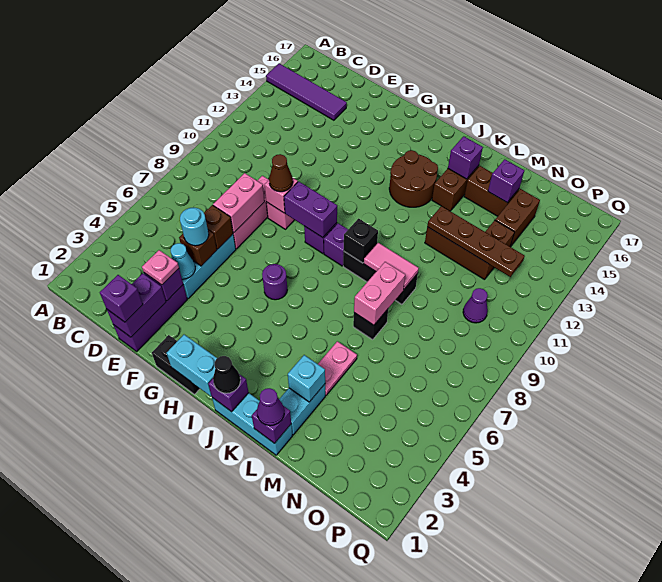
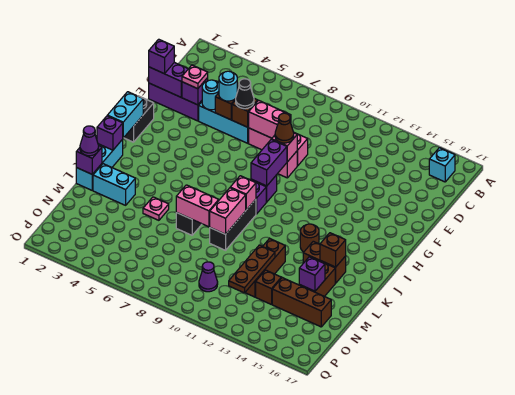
purple 1x4 tile [266,64,347,120] -> none
cyan 1x1 cone [171,243,195,279] -> cyan 1x1 round brick [202,80,219,110]
purple 1x1 round brick [262,264,287,300] -> none
brown 2x2 round brick [389,150,438,207] -> brown 1x1 round brick [300,224,319,252]
black 1x1 cone [213,356,240,393] -> black 1x1 cone moved to [235,79,254,109]
black 1x1 brick [344,219,378,263] -> pink 1x1 brick [230,176,256,210]
pink 1x2 tile [364,243,419,289] -> pink 1x2 brick [210,188,246,234]
purple 1x1 brick [448,136,483,179] -> brown 1x1 brick [320,233,346,267]
cyan 1x1 brick [288,355,325,402] -> cyan 1x1 brick moved to [429,148,455,182]
pink 1x2 plate [318,341,357,395] -> pink 1x1 plate [143,197,169,220]
brown 1x4 plate [427,206,525,277] -> brown 1x3 plate [229,245,275,293]
brown 1x2 brick [495,189,540,247] -> brown 1x3 brick [272,278,331,327]

